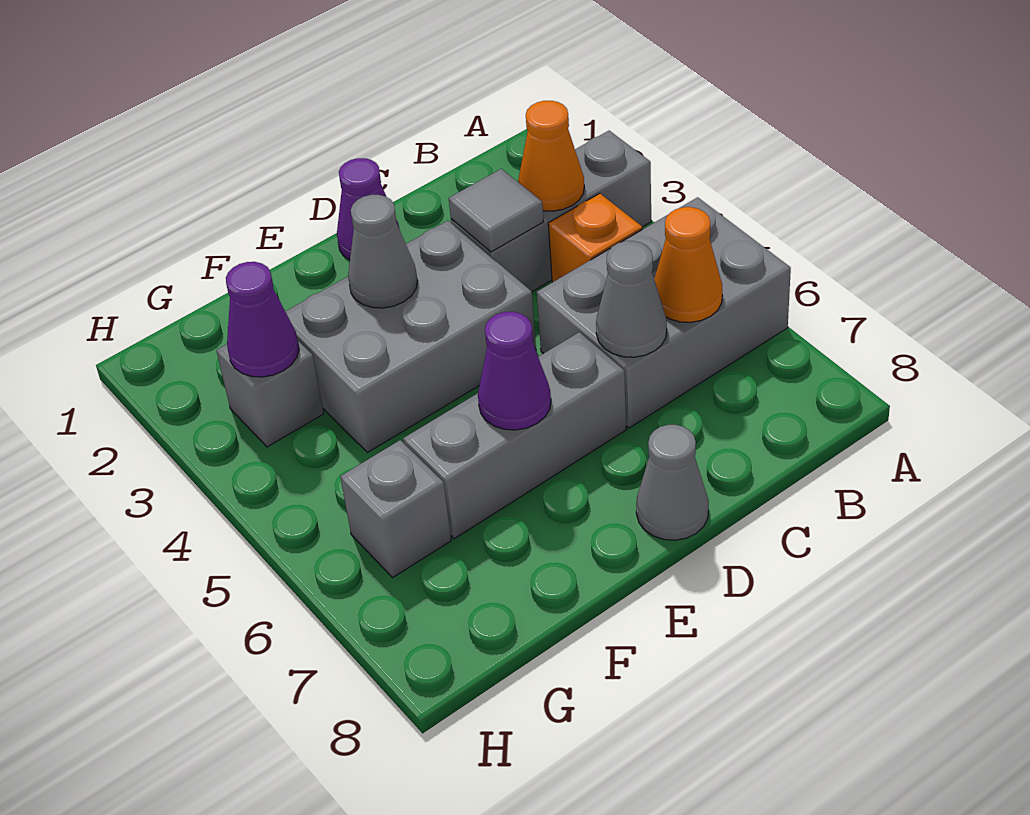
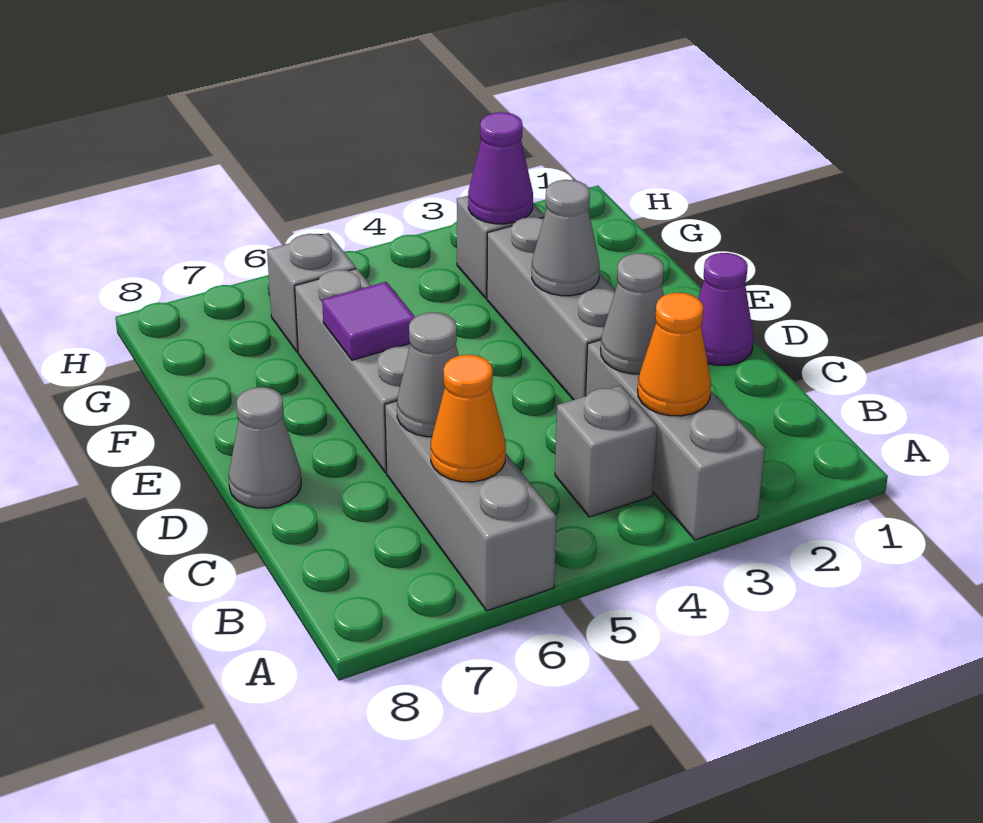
grey 2x3 brick [537,197,791,428] -> grey 1x3 brick [385,401,556,611]
orange 1x1 brick [548,194,642,282] -> grey 1x1 brick [555,385,657,517]
grey 1x1 tile [449,169,544,252] -> grey 1x1 cone [601,253,664,374]
grey 2x3 brick [285,221,536,453] -> grey 1x3 brick [487,217,616,400]
purple 1x1 cone [478,312,551,430] -> purple 1x1 tile [322,282,415,360]

